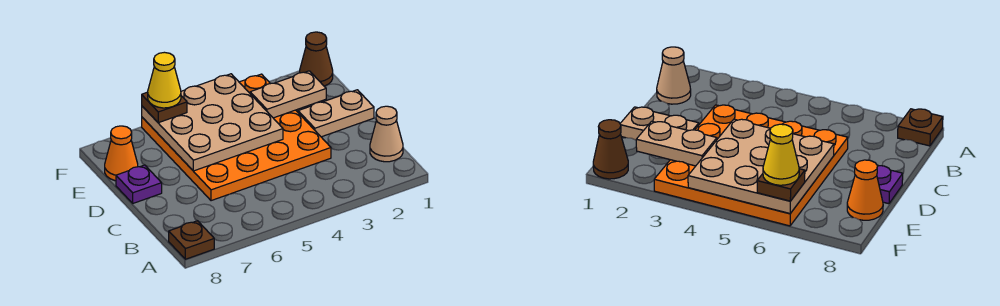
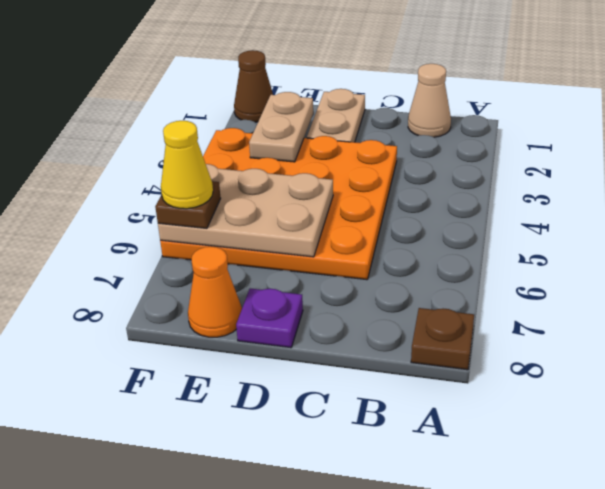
tan 3x3 plate [142,74,283,171] -> tan 2x3 plate [158,164,333,257]

